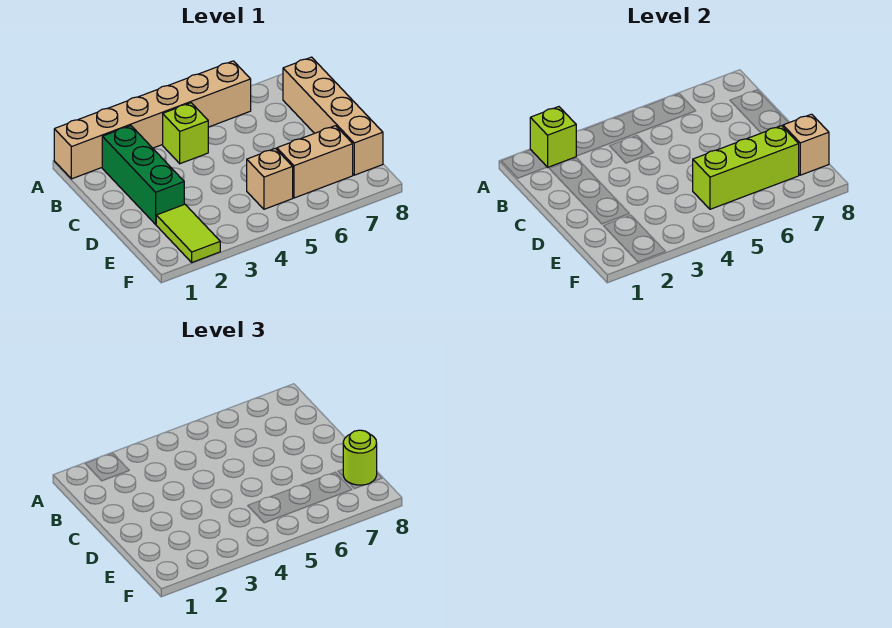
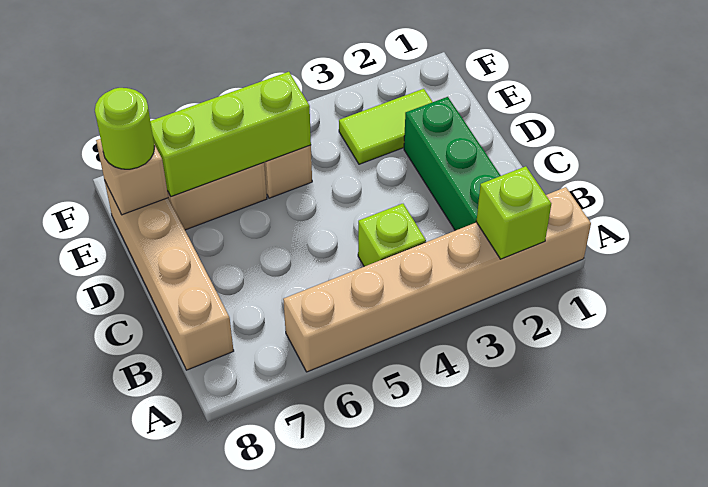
lime 1x2 tile [156,204,220,262] -> lime 1x2 tile turned to [339,89,432,164]

